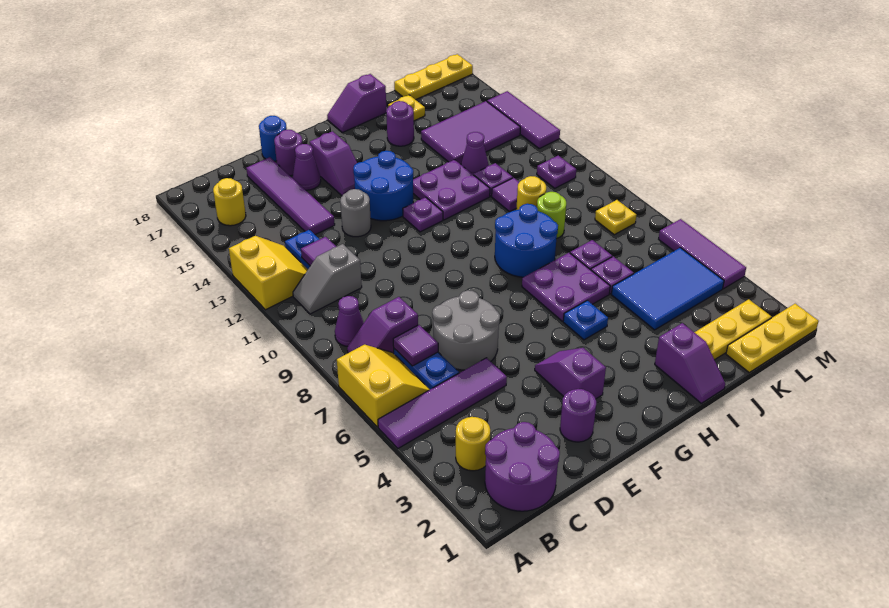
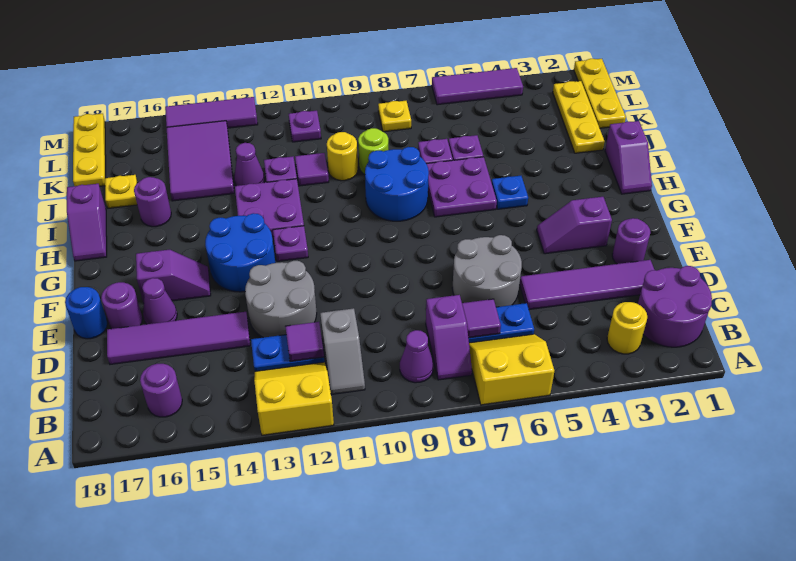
purple 1x4 tile [378,358,507,448] -> purple 1x4 tile turned to [520,260,654,309]
yellow 1x1 round brick [213,178,246,226] -> purple 1x1 round brick [140,364,182,417]
grey 1x1 round brick [340,189,371,237] -> grey 2x2 round brick [245,261,317,338]
purple 1x2 slope [655,323,725,403] -> purple 1x2 slope turned to [605,121,652,194]
blue 2x3 tile [611,248,724,330] -> none

